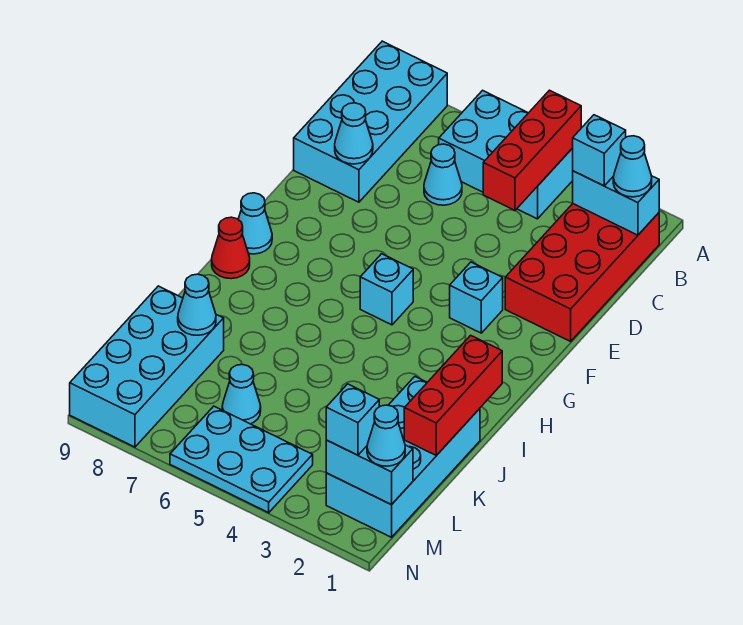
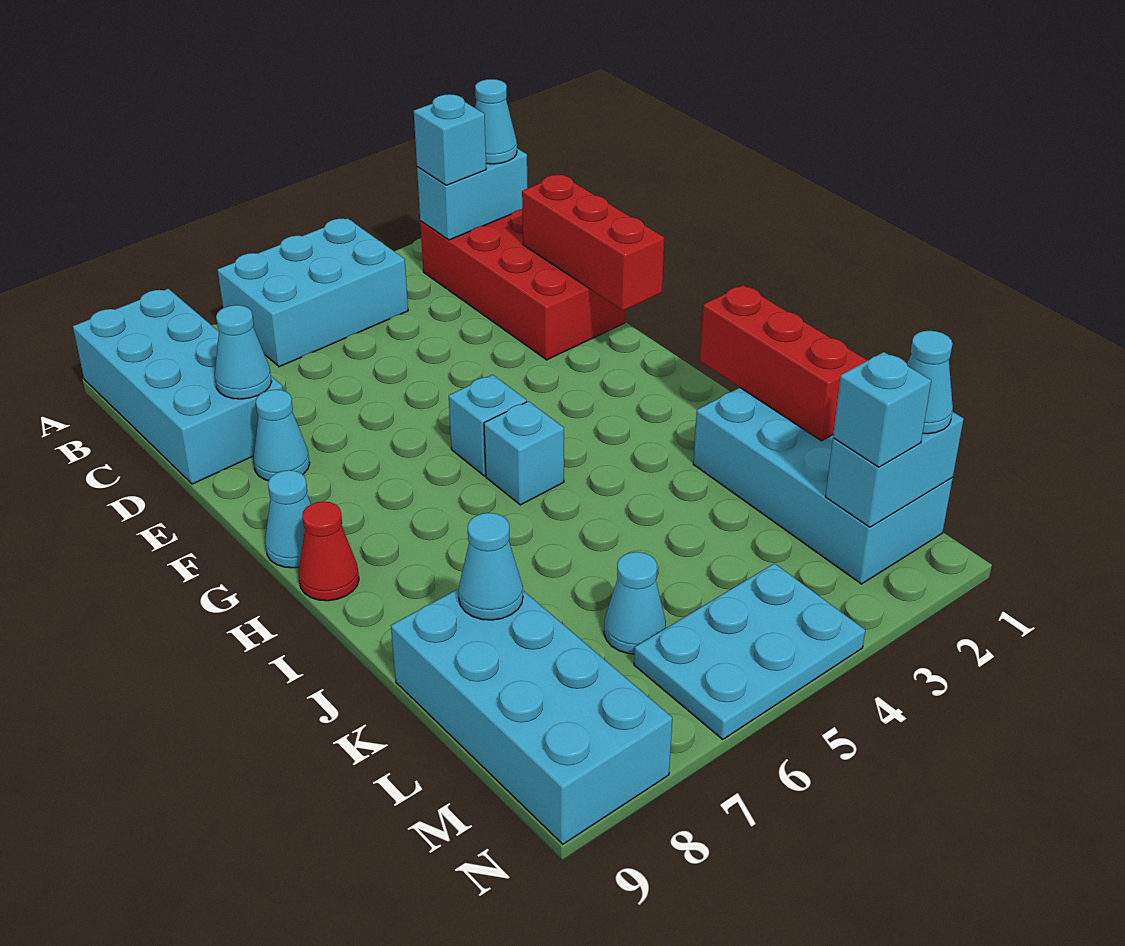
red 1x3 brick [483,90,581,211] -> red 1x3 brick moved to [522,175,664,310]
cyan 1x1 cone [424,144,462,205] -> cyan 1x1 cone moved to [253,390,310,481]
cyan 1x1 brick [450,262,503,333] -> cyan 1x1 brick moved to [484,401,564,505]

